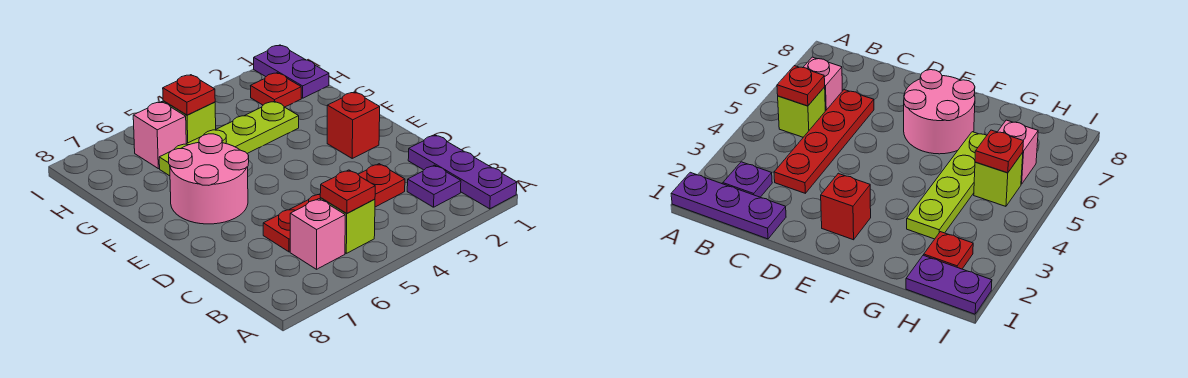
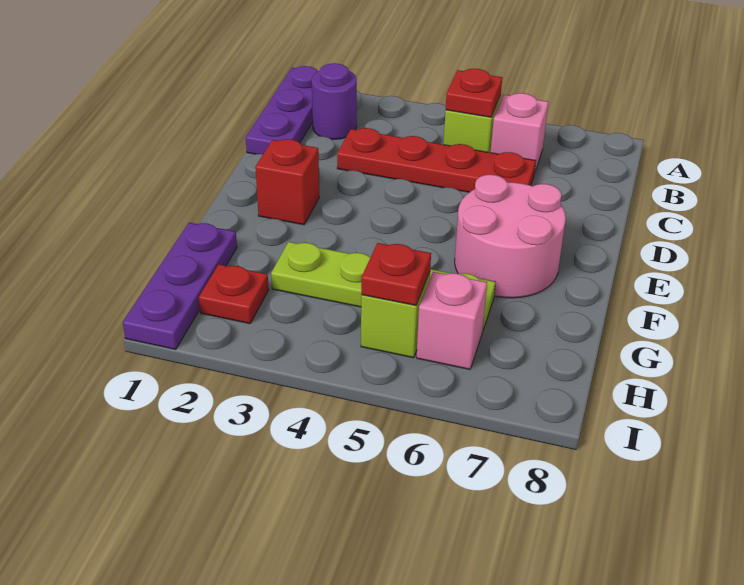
purple 1x1 plate [407,165,461,207] -> purple 1x1 round brick [312,63,357,139]
purple 1x2 plate [254,45,329,98] -> purple 1x3 plate [123,223,237,349]

